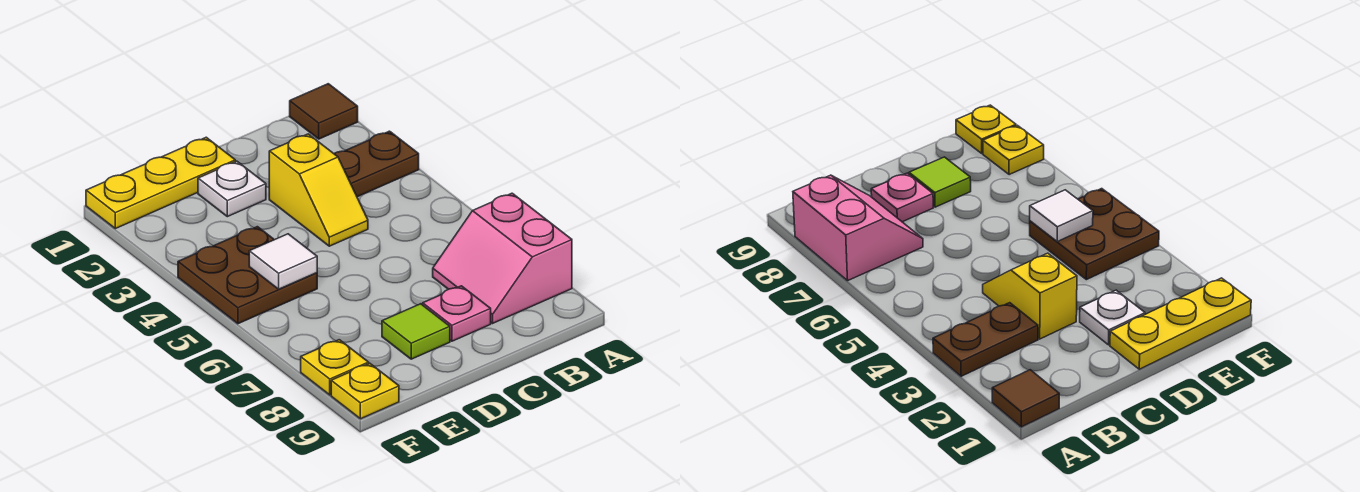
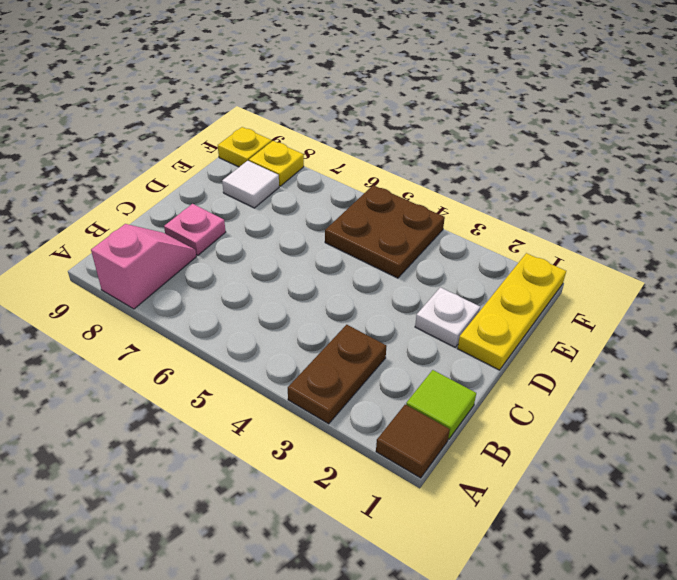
pink 2x2 slope [433,193,572,323] -> pink 1x2 slope [91,224,196,309]
yellow 1x2 slope [269,134,368,246] -> none
lime 1x1 tile [382,304,450,359] -> lime 1x1 tile moved to [406,370,476,439]
white 1x1 tile [249,234,317,289] -> white 1x1 tile moved to [222,161,279,208]

